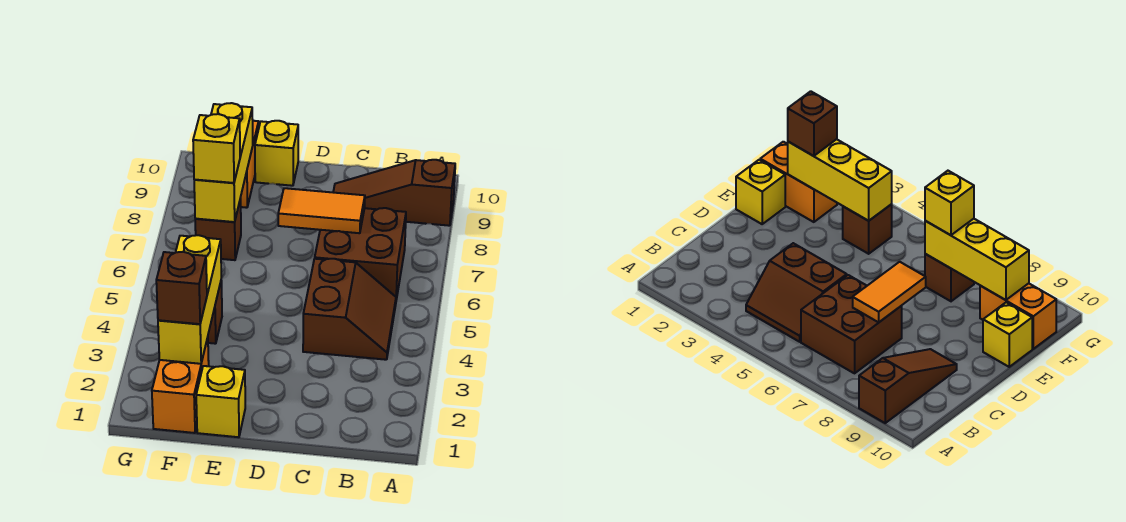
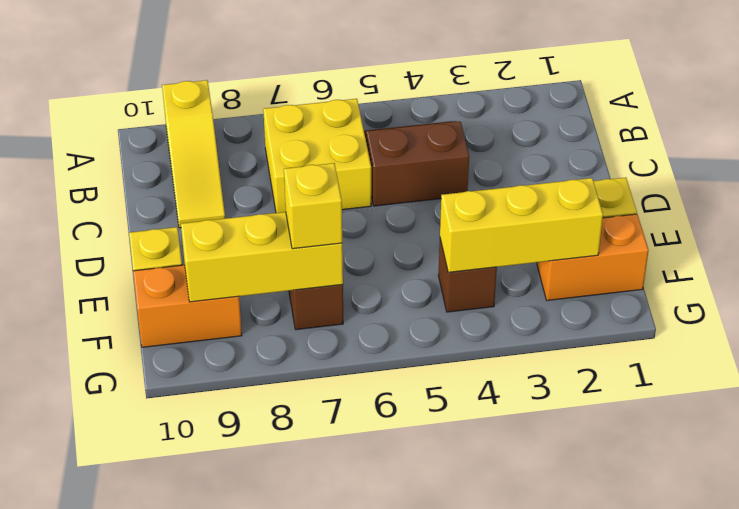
brown 1x3 slope [333,160,455,226] -> yellow 1x3 slope [162,80,225,228]
brown 2x2 brick [315,208,406,300] -> yellow 2x2 brick [263,99,371,213]
orange 1x2 tile [278,188,365,233] -> none
brown 1x1 brick [156,252,207,324] -> none

